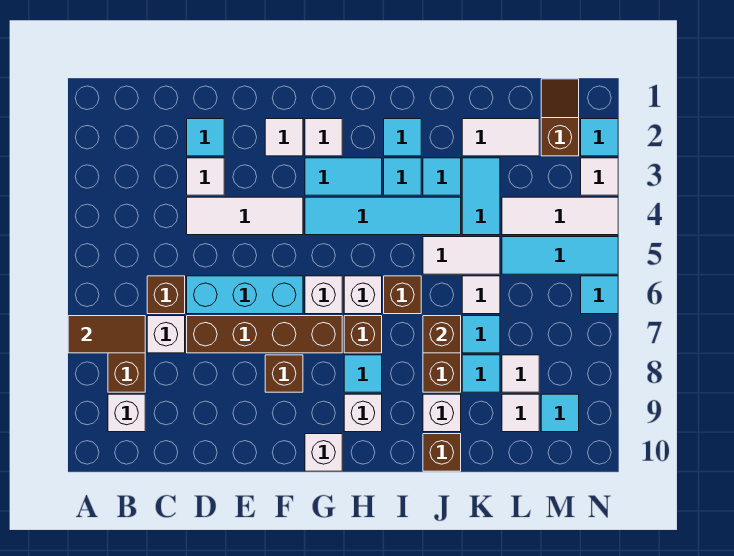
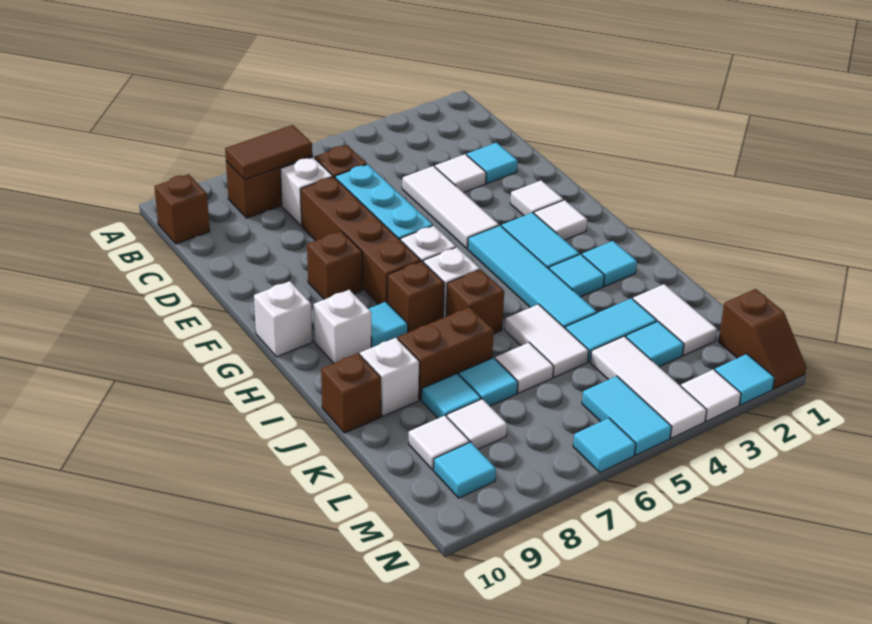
brown 1x2 tile [68,316,145,353] -> brown 1x2 tile turned to [225,125,312,180]
white 1x1 brick [108,394,145,432] -> none
cyan 1x1 tile [423,158,461,195] -> cyan 1x1 tile moved to [626,321,684,367]
brown 1x1 brick [423,316,461,353] -> brown 1x1 brick moved to [154,174,210,244]
cyan 1x3 tile [502,237,618,274] -> cyan 1x2 tile [582,376,672,455]
brown 1x2 slope [541,79,579,156] -> brown 1x2 slope turned to [718,289,806,389]

